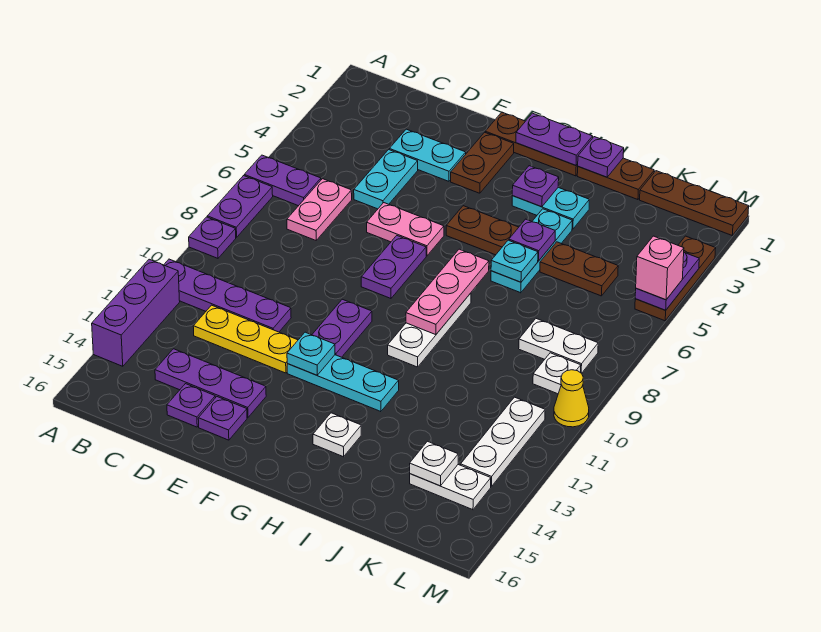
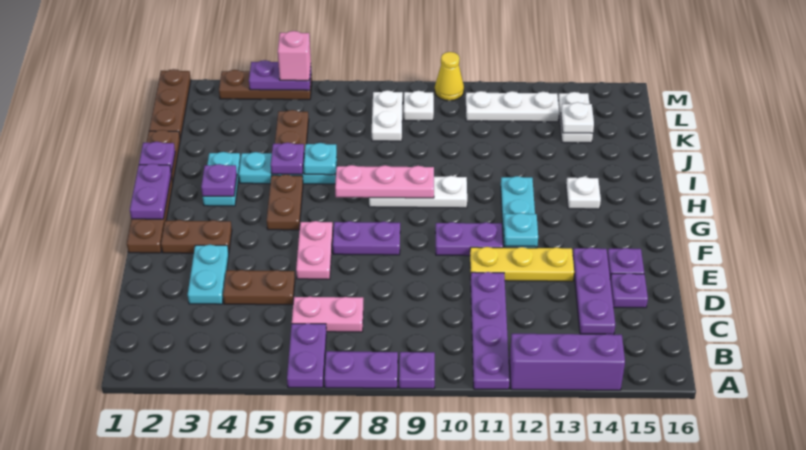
yellow 1x3 plate [193,305,298,373] -> yellow 1x3 plate turned to [470,247,574,281]
cyan 1x2 plate [354,150,418,209] -> brown 1x2 plate [223,270,295,305]

